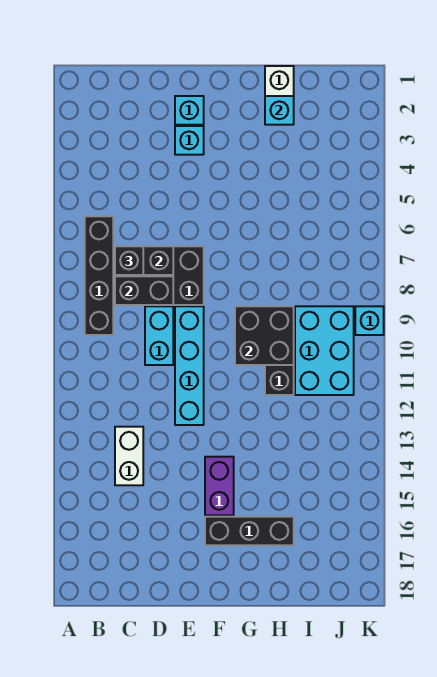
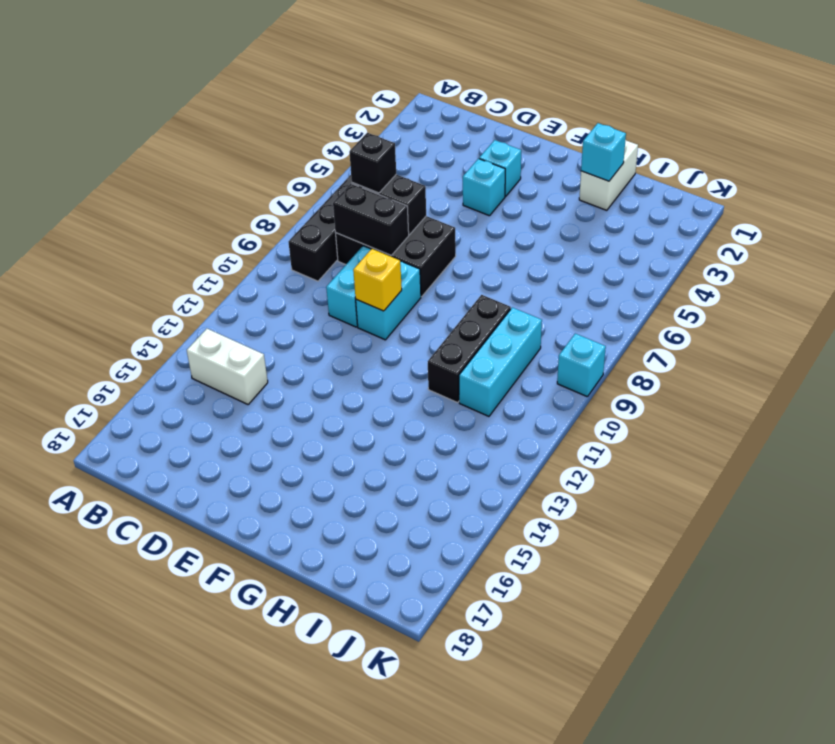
white 1x2 brick [115,427,143,485] -> white 1x2 brick turned to [187,329,268,404]
cyan 1x1 brick [175,96,204,125] -> cyan 1x1 brick moved to [463,159,505,216]
cyan 1x4 brick [175,306,204,425] -> cyan 1x2 brick [356,261,421,340]
none -> yellow 1x1 brick [353,249,402,311]
purple 1x2 brick [205,457,234,515] -> none
black 1x3 brick [205,517,294,545] -> none
black 2x2 brick [235,306,294,365] -> none
cyan 2x3 brick [295,306,354,395] -> cyan 1x3 brick [459,307,542,416]

